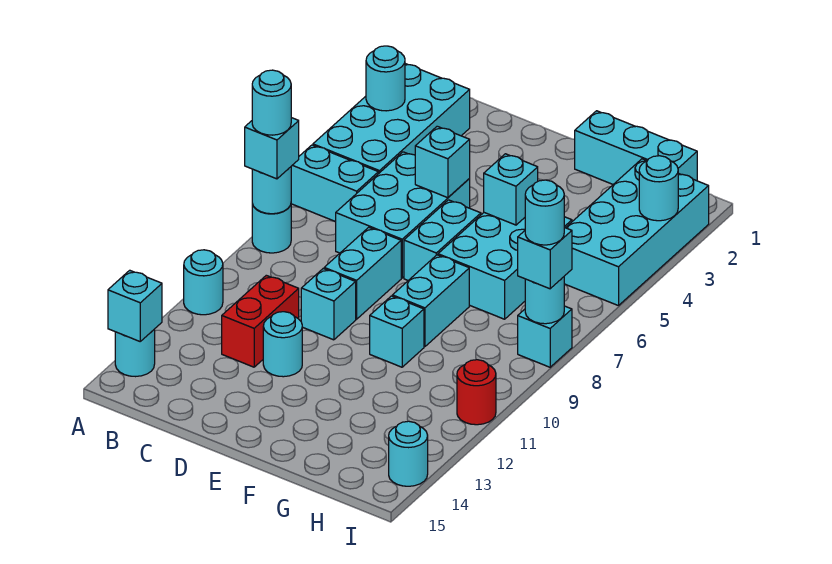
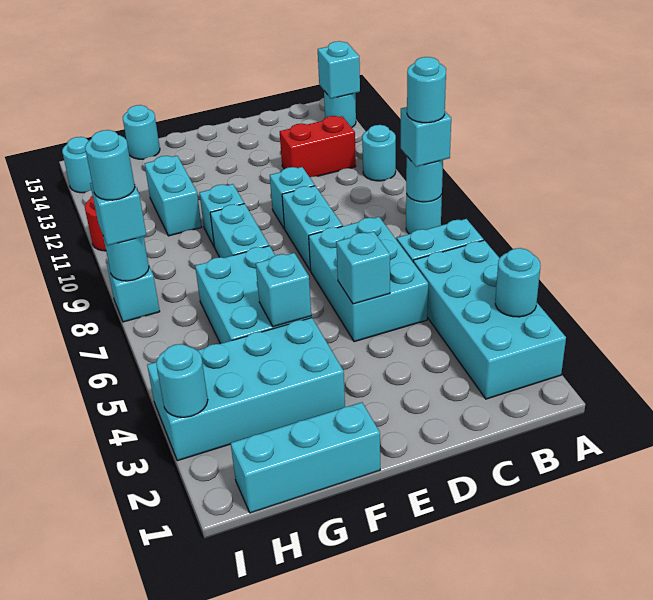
red 1x2 brick [222,275,299,367] -> red 1x2 brick turned to [280,116,356,177]
cyan 1x1 round brick [263,312,302,377] -> cyan 1x1 round brick moved to [123,105,160,159]
cyan 1x2 brick [404,200,481,280] -> cyan 1x2 brick moved to [145,156,202,236]
cyan 2x4 brick [564,159,709,306] -> cyan 2x4 brick turned to [147,318,345,461]

